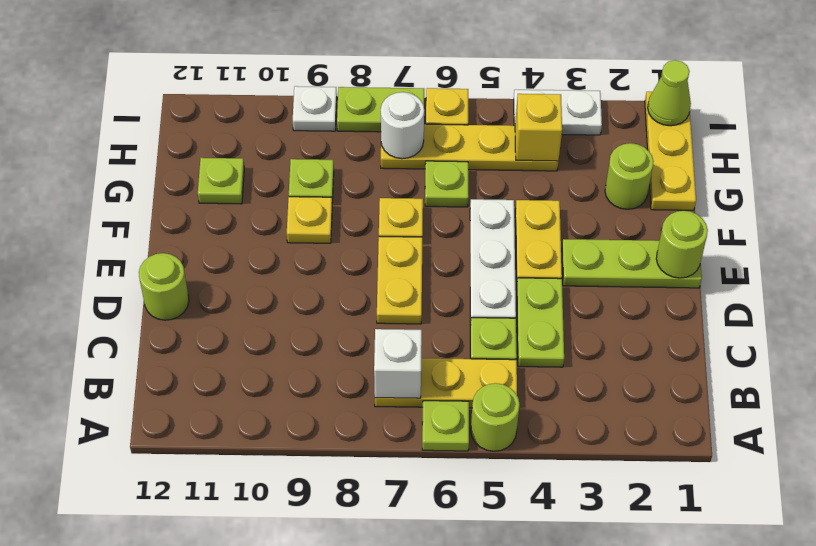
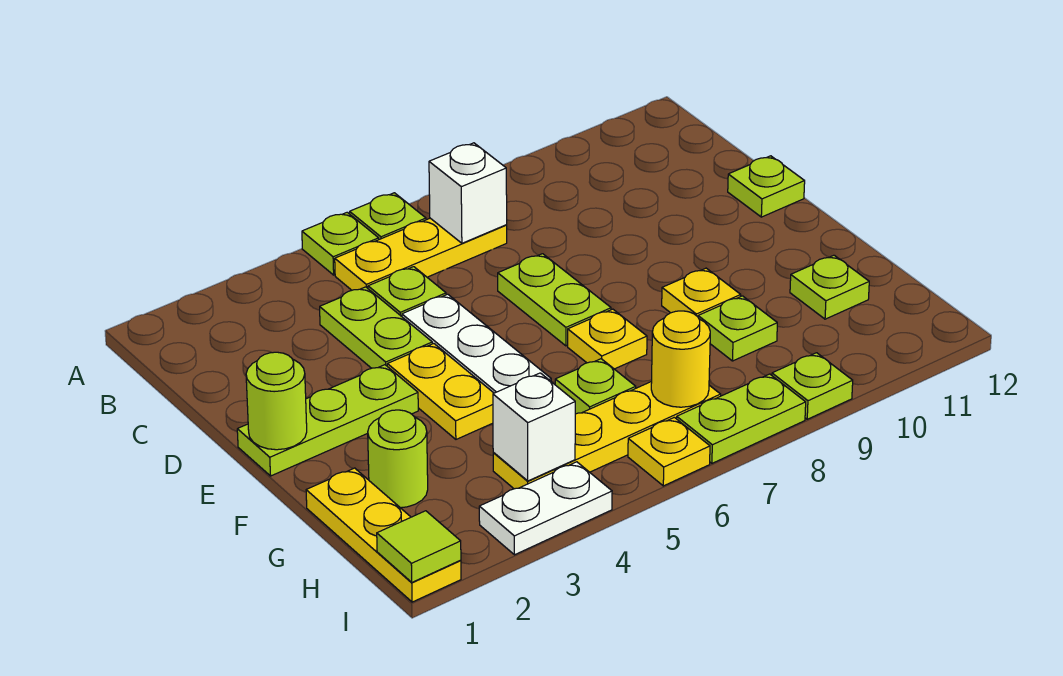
lime 1x1 round brick [471,383,520,451] -> lime 1x1 plate [302,212,379,275]
yellow 1x2 plate [377,236,422,324] -> lime 1x2 plate [498,254,611,346]
lime 1x1 round brick [139,253,189,320] -> lime 1x1 plate [728,156,805,217]
yellow 1x1 brick [515,94,562,161] -> white 1x1 brick [493,373,575,481]
white 1x1 round brick [381,92,424,159] -> yellow 1x1 round brick [651,311,710,407]
lime 1x1 cone [648,60,691,126] -> lime 1x1 tile [377,511,461,582]
white 1x1 plate [293,86,337,131] -> lime 1x1 plate [772,353,853,419]

